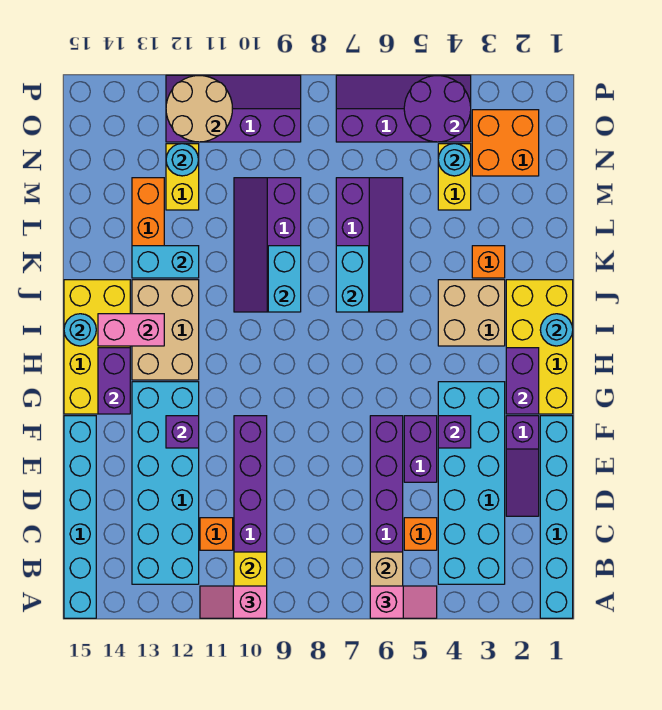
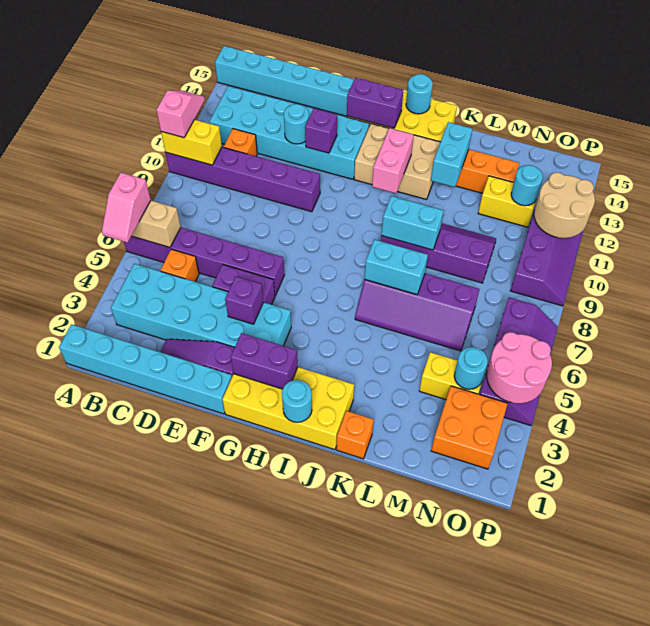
none -> cyan 1x1 round brick [284,104,309,144]
tan 2x2 brick [438,280,505,346] -> none
pink 1x2 brick [98,314,164,346] -> pink 1x2 brick moved to [372,128,413,193]
orange 1x1 brick [472,246,505,278] -> orange 1x1 brick moved to [336,411,374,459]
purple 2x2 round brick [404,75,471,142] -> pink 2x2 round brick [487,332,552,403]

